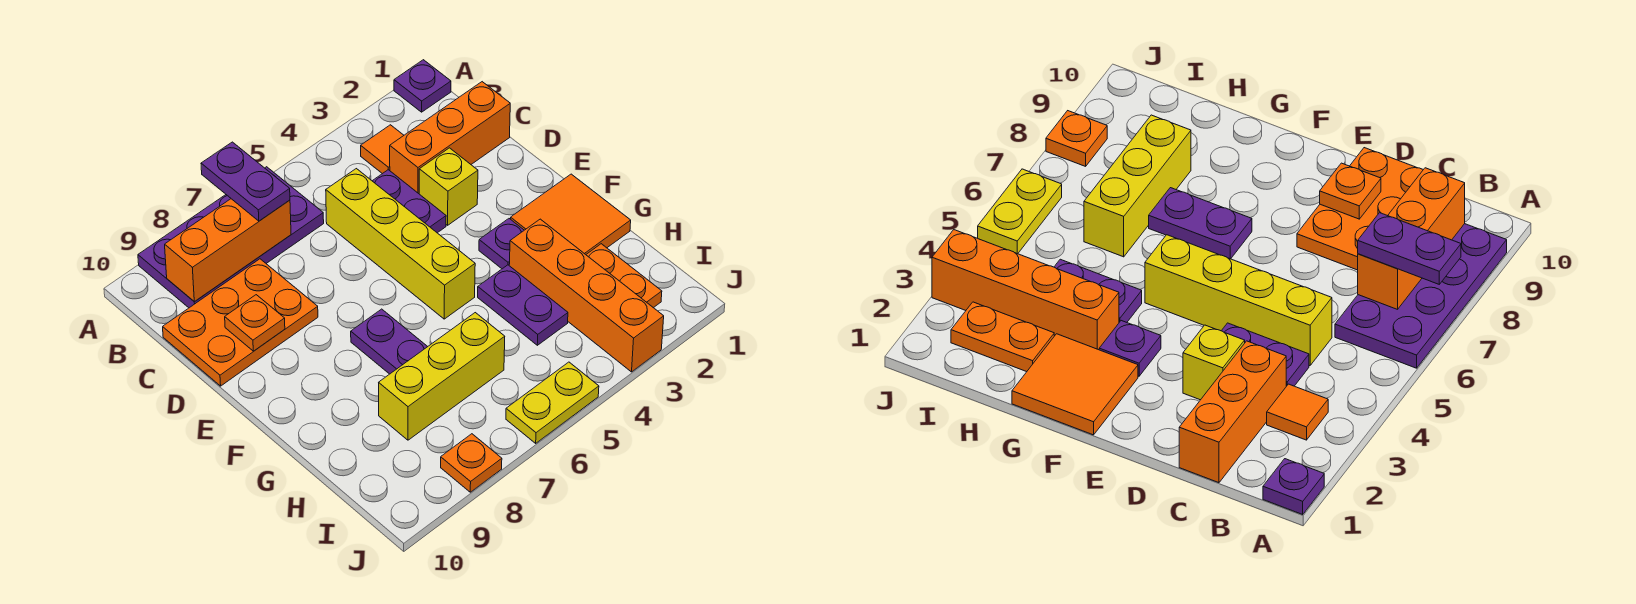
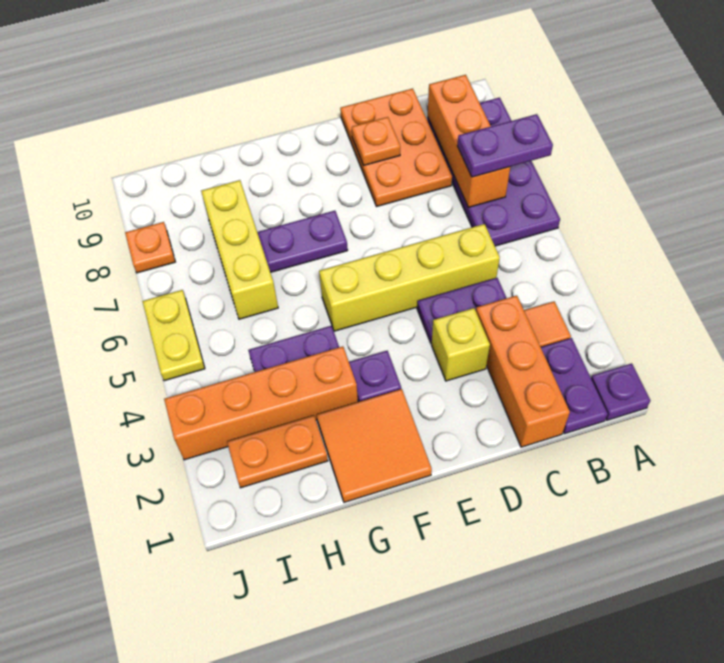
none -> purple 1x2 plate [541,338,608,434]

